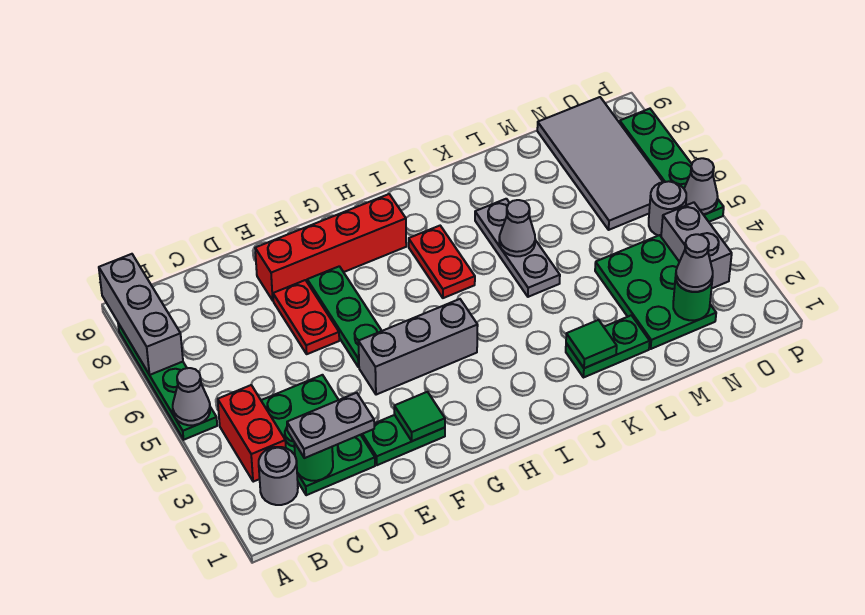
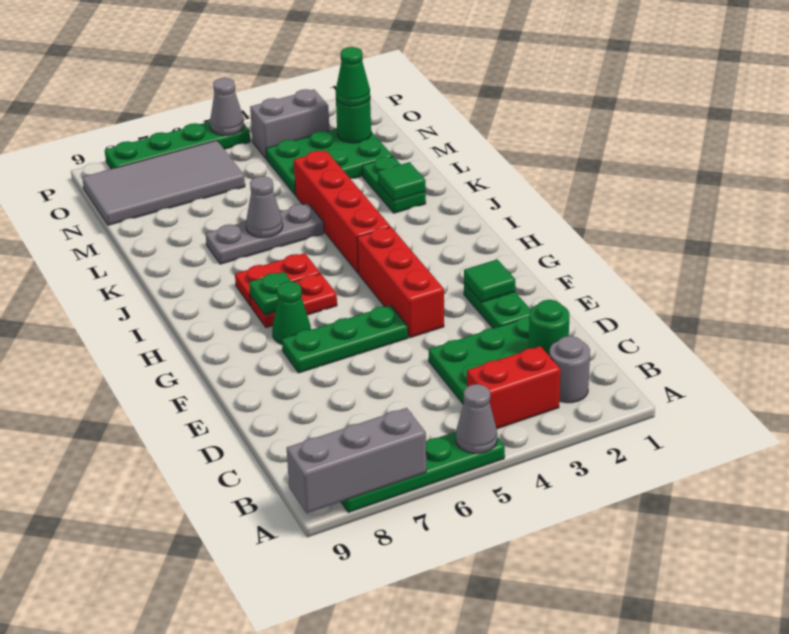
grey 1x2 plate [287,393,374,458] -> none
red 1x2 plate [273,280,339,354] -> red 1x2 plate moved to [250,274,337,328]
red 1x4 brick [255,194,406,300] -> red 1x4 brick moved to [294,151,390,273]
grey 1x3 brick [358,299,478,395] -> red 1x3 brick [357,227,444,338]
none -> green 1x1 cone [272,281,311,344]
none -> green 1x1 plate [249,272,292,315]
grey 1x1 cone [676,234,713,292] -> green 1x1 cone [336,47,370,106]
grey 1x1 round brick [649,181,686,236] -> none

